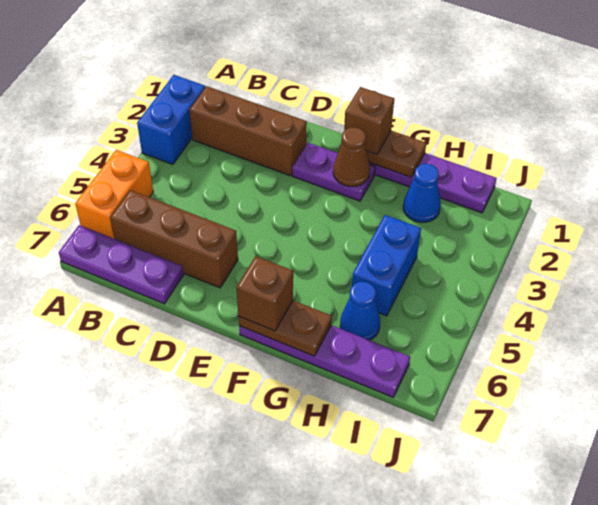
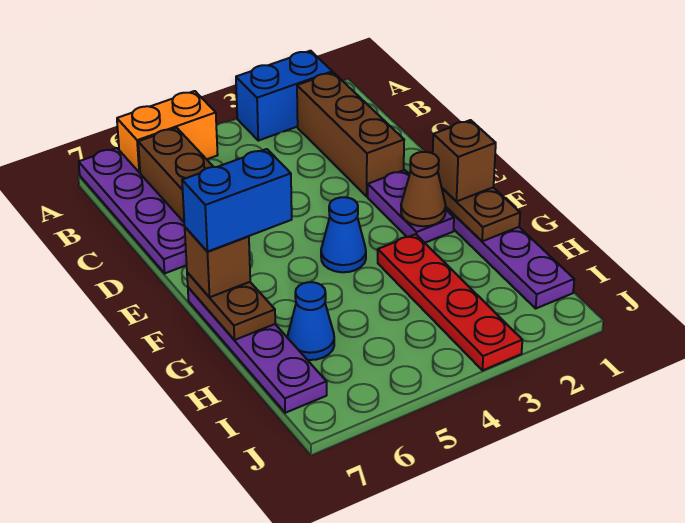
purple 1x3 plate [59,225,183,304] -> purple 1x4 plate [79,148,187,273]
none -> red 1x4 plate [378,234,522,370]
blue 1x1 cone [403,164,441,222] -> blue 1x1 cone moved to [321,197,366,272]
blue 1x2 brick [352,215,421,316] -> blue 1x2 brick moved to [182,149,292,252]

